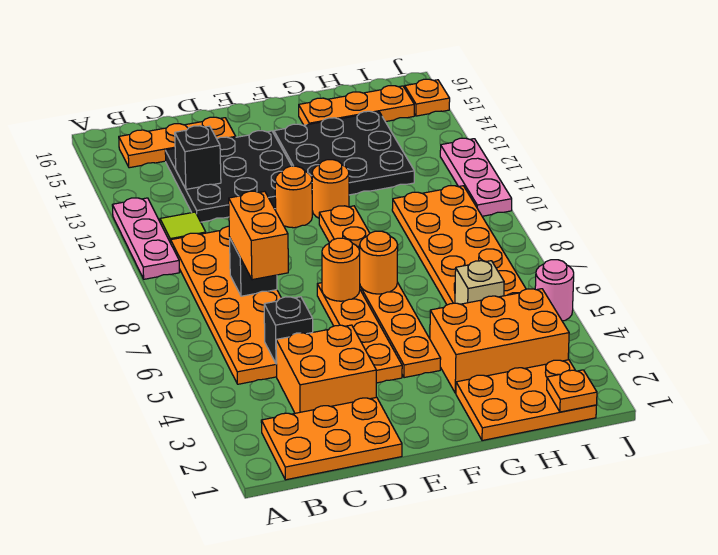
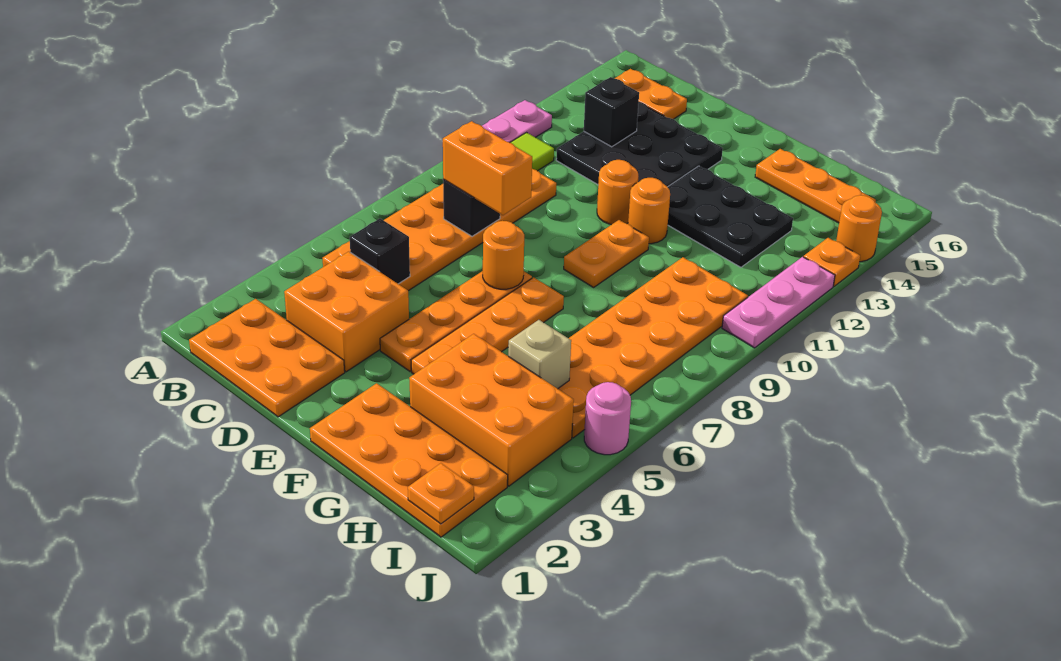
orange 1x3 plate [119,117,236,168] -> orange 1x2 plate [615,69,687,119]
orange 1x2 brick [229,191,288,280] -> orange 1x2 brick turned to [443,121,532,215]
orange 1x1 round brick [359,231,398,294] -> orange 1x1 round brick moved to [836,195,882,262]
black 3x3 plate [274,111,414,195] -> black 2x3 plate [668,166,793,267]
orange 2x3 plate [456,360,596,441] -> orange 2x4 plate [310,383,508,537]
orange 1x1 plate [405,79,450,116] -> orange 1x1 plate moved to [804,238,860,286]

